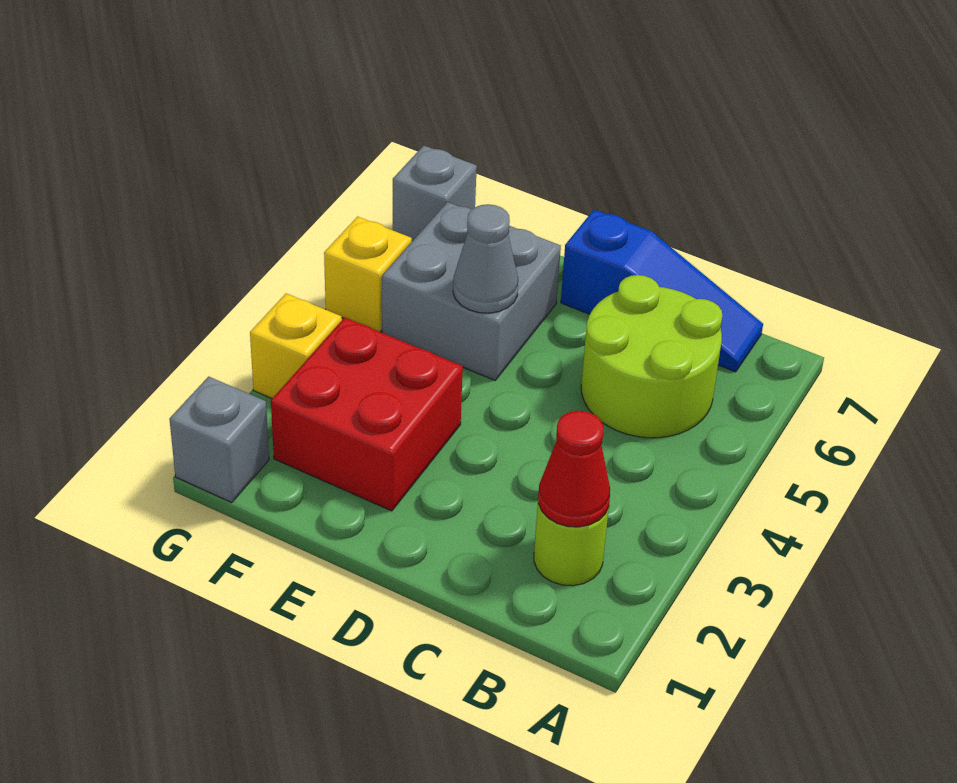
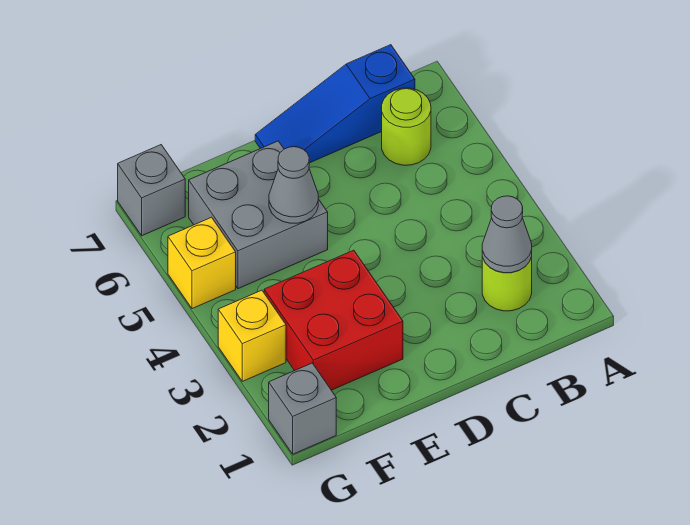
red 1x1 cone [538,411,610,527] -> grey 1x1 cone [482,196,532,273]
lime 2x2 round brick [581,275,723,438] -> lime 1x1 round brick [382,88,431,165]
blue 1x3 slope [561,210,763,372] -> blue 1x3 slope turned to [255,45,415,163]

